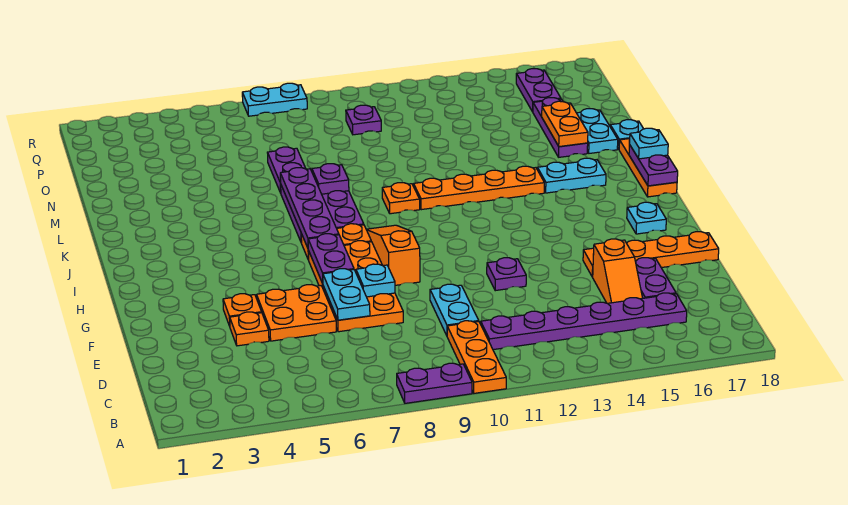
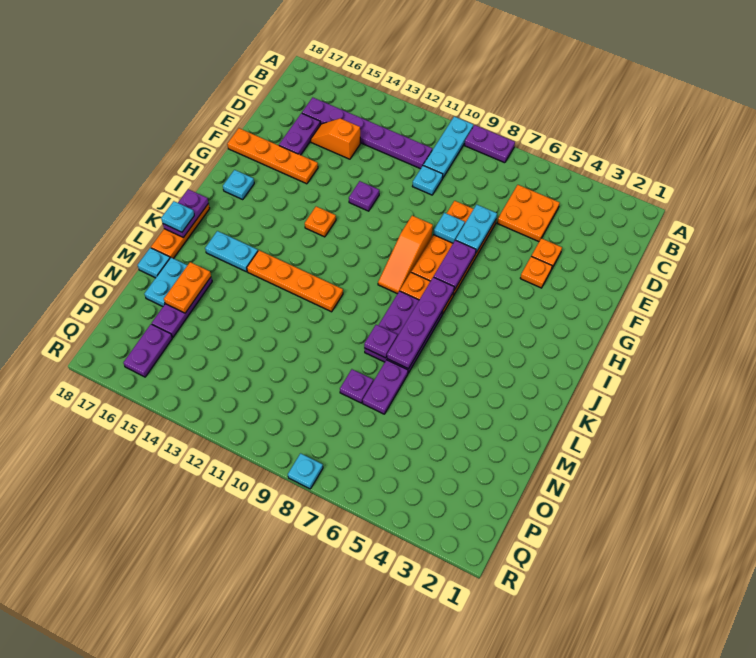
orange 1x3 plate [447,321,506,393] -> cyan 1x3 plate [423,116,473,178]
cyan 1x2 plate [430,284,479,335] -> cyan 1x1 plate [412,166,443,195]
orange 1x2 slope [593,239,642,303] -> orange 1x2 slope turned to [311,118,360,159]
orange 2x2 plate [257,285,336,341] -> orange 2x2 plate moved to [497,185,560,242]
orange 1x1 plate [382,183,420,214] -> orange 1x1 plate moved to [305,207,336,237]
purple 1x1 plate [346,105,381,135] -> purple 1x1 plate moved to [340,369,373,403]
cyan 1x2 plate [242,83,307,116] -> cyan 1x1 plate [288,453,323,489]

